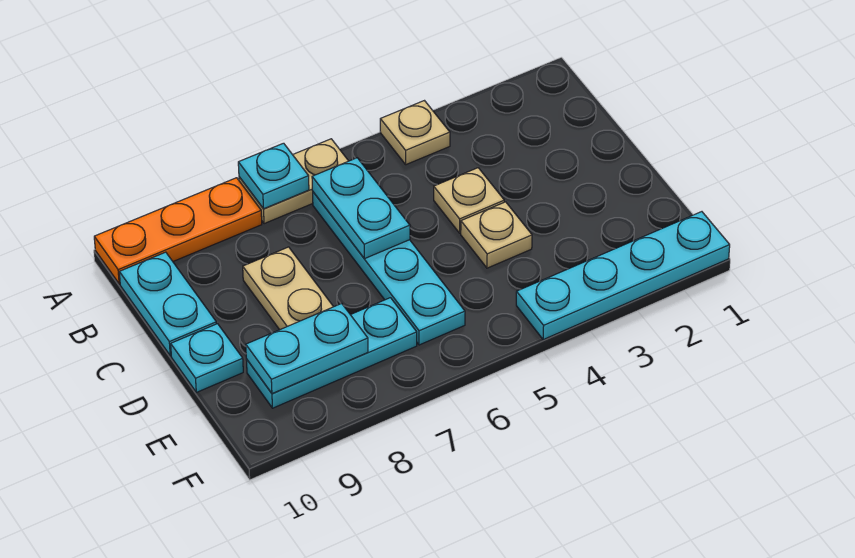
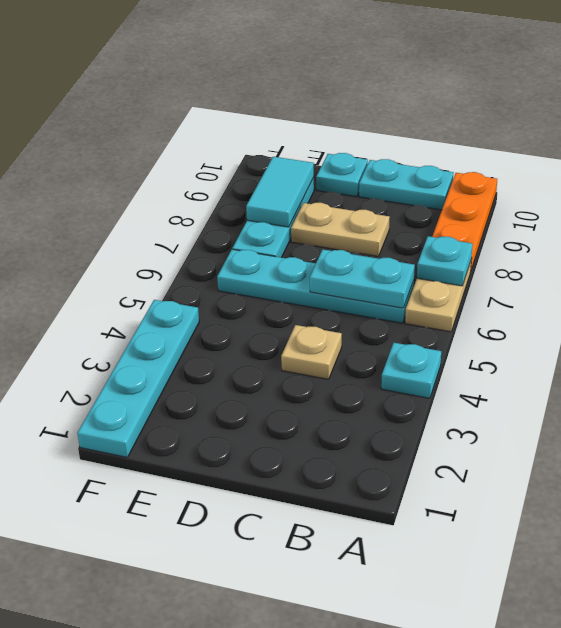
tan 1x1 plate [380,101,450,165] -> cyan 1x1 plate [381,343,441,398]
tan 1x1 plate [461,202,532,268] -> none
cyan 1x2 plate [246,304,368,394] -> cyan 1x2 tile [246,157,314,227]

